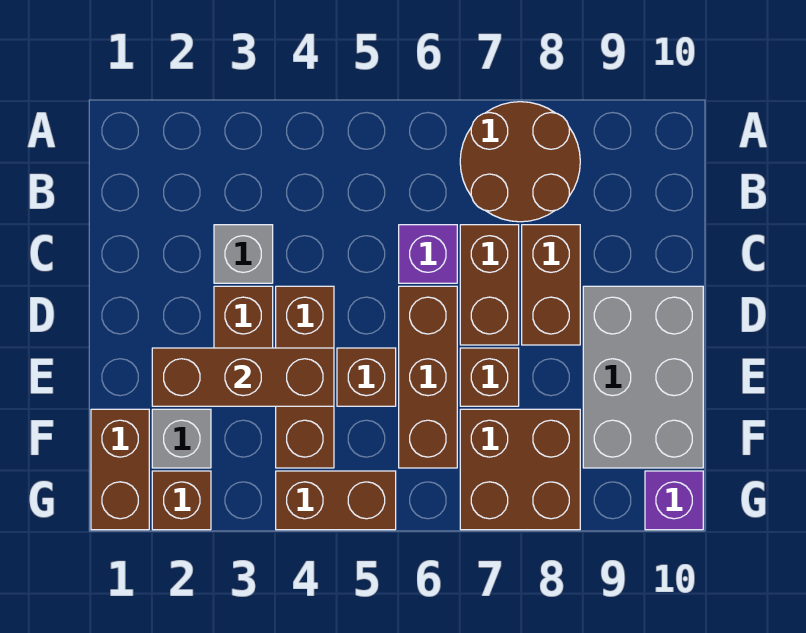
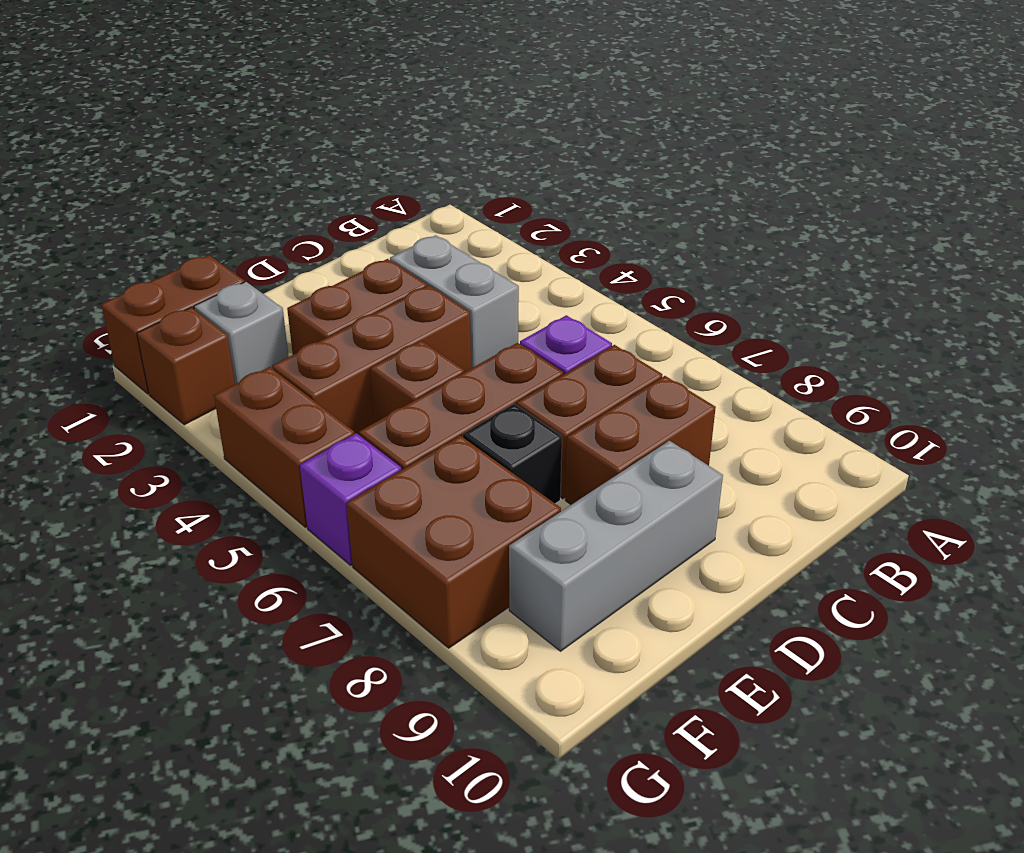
brown 2x2 round brick [460,102,580,222] -> none
grey 1x1 brick [214,225,273,283] -> grey 1x2 brick [390,235,519,368]
grey 2x3 brick [583,286,703,468] -> grey 1x3 brick [509,441,723,651]
brown 1x3 brick [152,348,334,406] -> none
brown 1x1 brick [460,348,519,406] -> black 1x1 brick [463,404,562,504]
purple 1x1 brick [645,471,703,530] -> purple 1x1 brick moved to [300,433,401,565]

